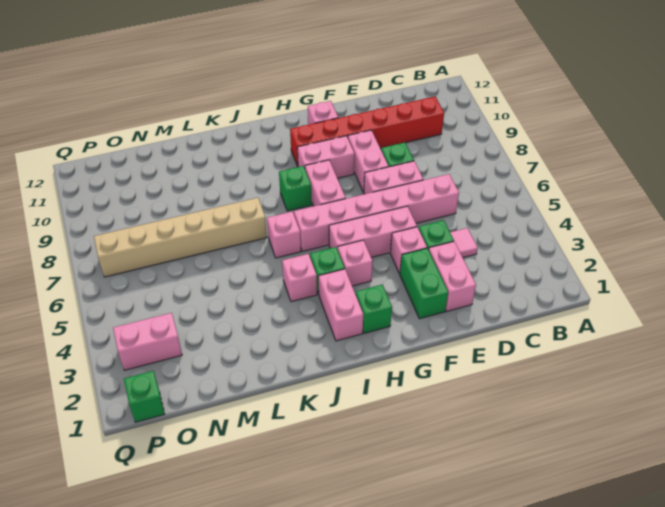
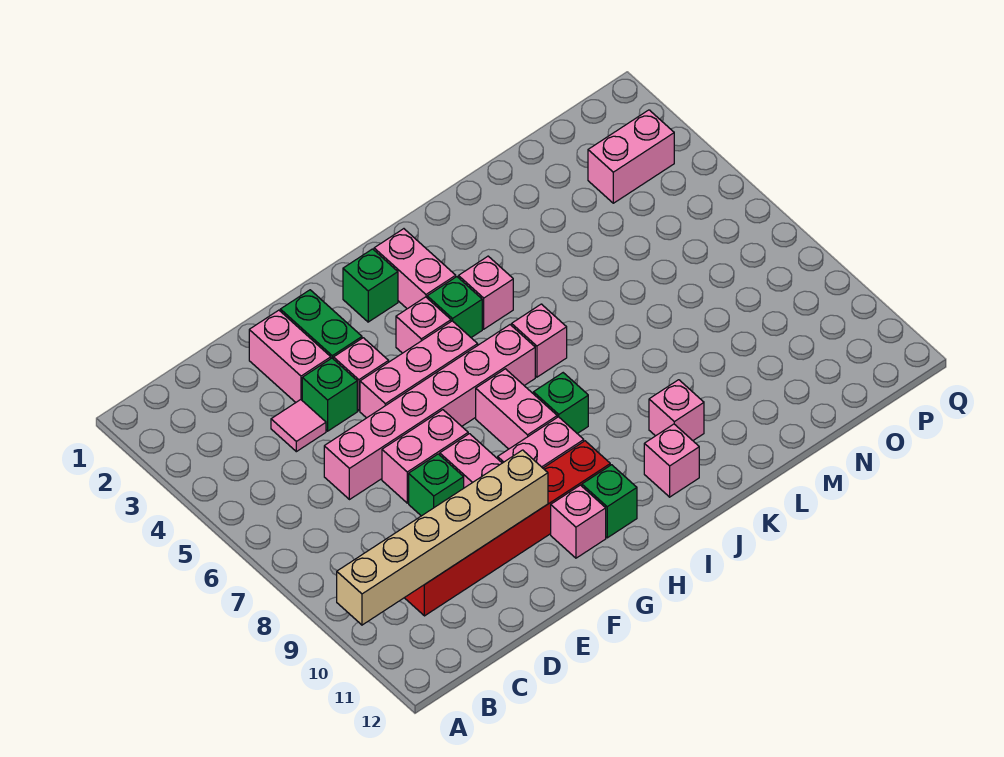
none -> pink 1x1 brick [644,424,699,497]
tan 1x6 brick [94,198,267,277] -> tan 1x6 brick moved to [337,450,548,625]
none -> pink 1x1 brick [649,380,704,440]
green 1x1 brick [124,371,165,422] -> green 1x1 brick moved to [582,465,637,538]

